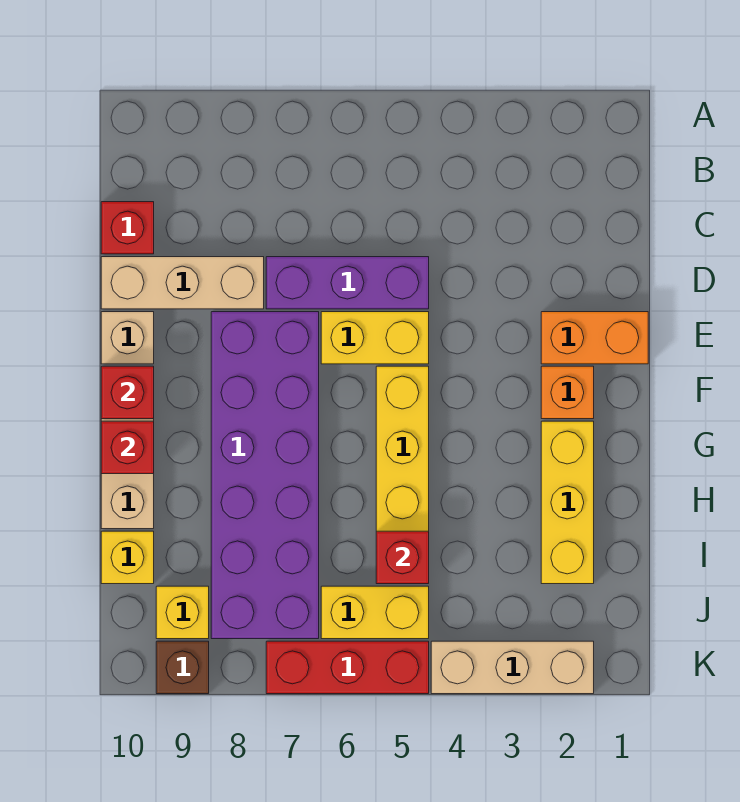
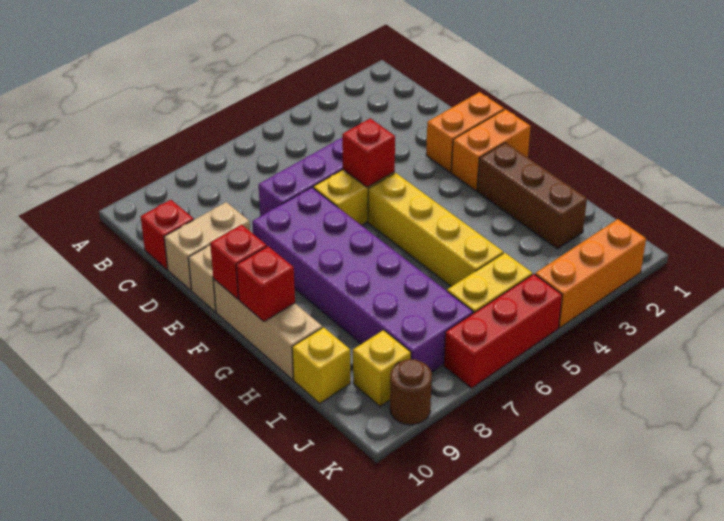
tan 1x3 brick [101,257,264,309] -> tan 1x2 brick [164,202,250,290]
orange 1x1 brick [541,366,594,419] -> orange 1x2 brick [451,109,531,191]
yellow 1x3 brick [541,421,594,584] -> brown 1x3 brick [477,143,587,249]
red 1x1 brick [376,531,429,584] -> red 1x1 brick moved to [342,118,395,187]
tan 1x3 brick [431,641,594,694] -> orange 1x3 brick [535,219,646,328]
brown 1x1 brick [156,641,209,694] -> brown 1x1 round brick [390,359,432,425]

